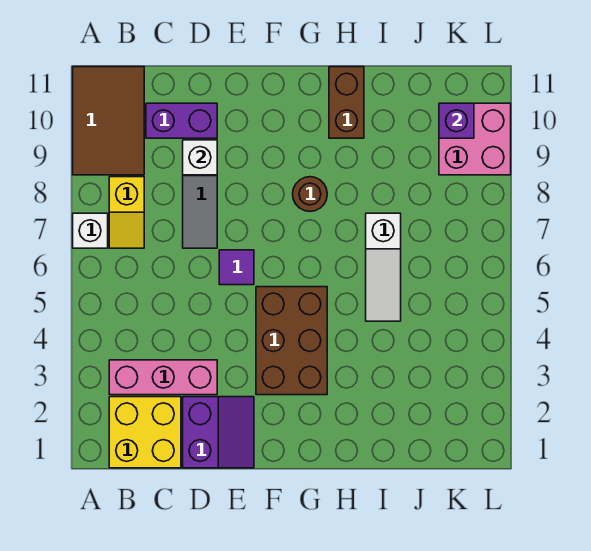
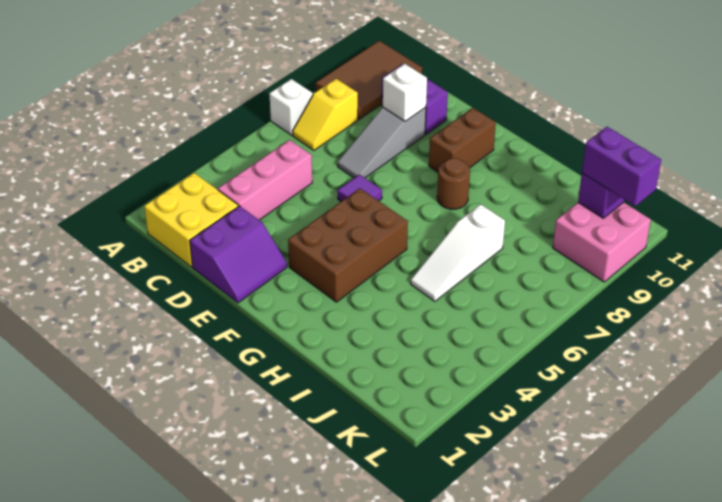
pink 1x3 brick [109,360,217,395] -> pink 1x3 brick turned to [218,140,312,220]
brown 1x2 brick [329,67,364,138] -> brown 1x2 brick moved to [429,108,496,172]
none -> purple 1x2 brick [582,127,661,206]

